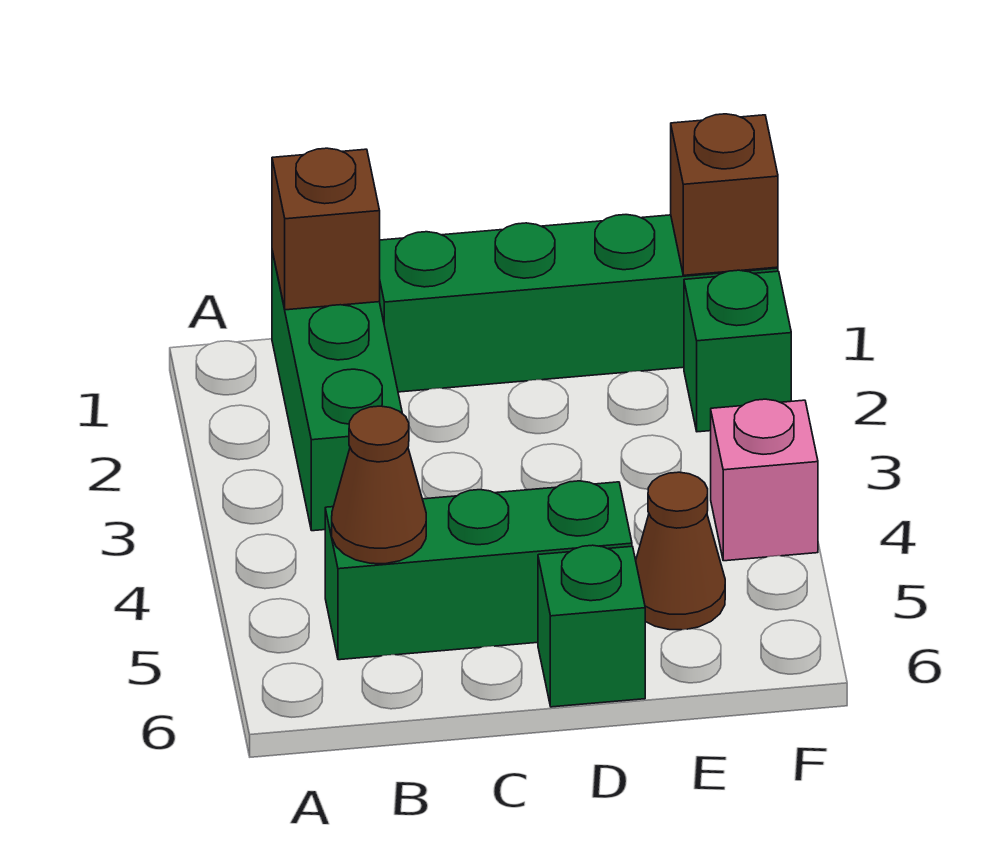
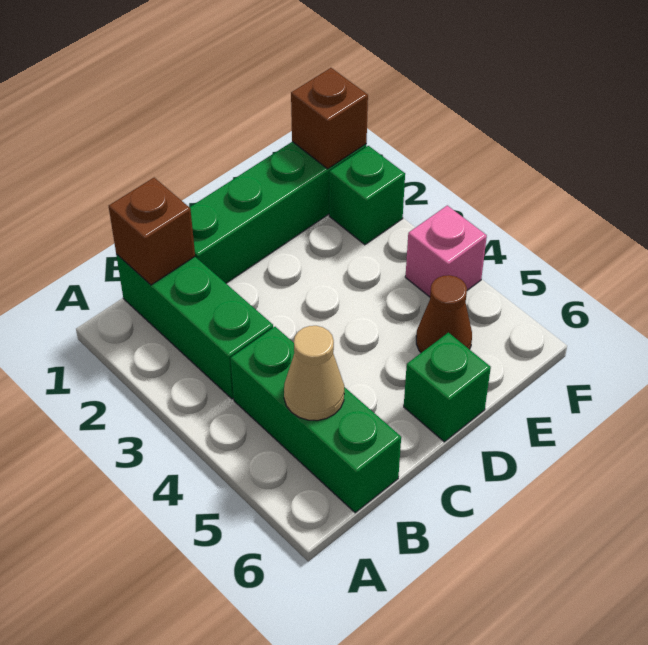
green 1x3 brick [325,481,632,660] -> green 1x3 brick turned to [231,327,401,513]
brown 1x1 cone [332,406,426,564] -> tan 1x1 cone [284,326,344,421]

